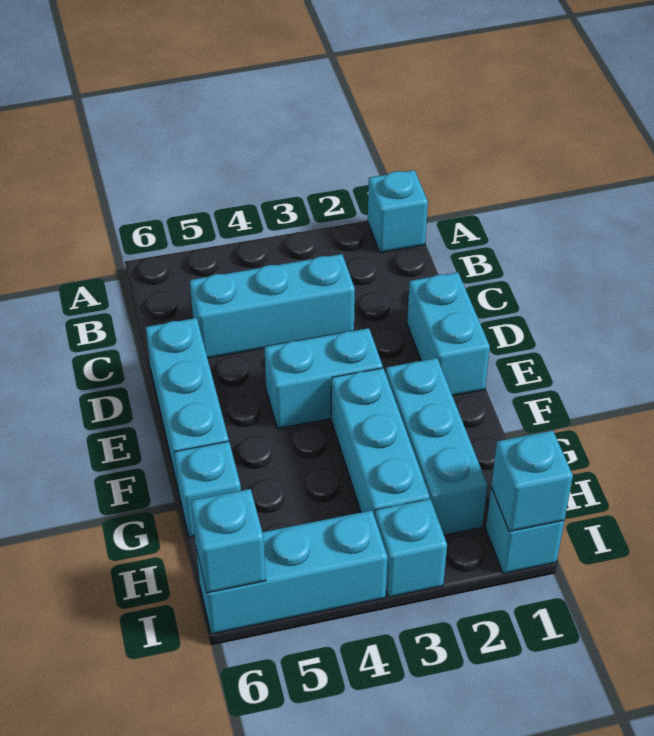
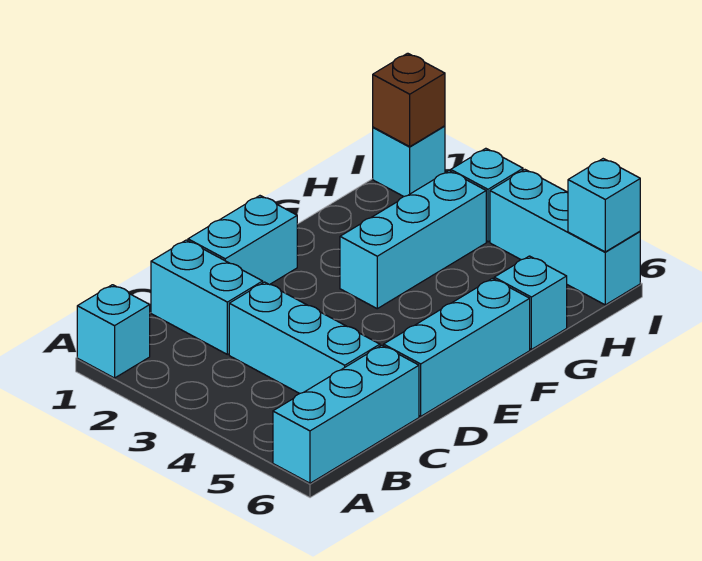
cyan 1x2 brick [264,328,383,428] -> cyan 1x2 brick moved to [151,240,263,354]
cyan 1x3 brick [386,358,487,535] -> cyan 1x3 brick moved to [273,345,419,483]
cyan 1x1 brick [491,431,573,531] -> brown 1x1 brick [373,53,445,147]

